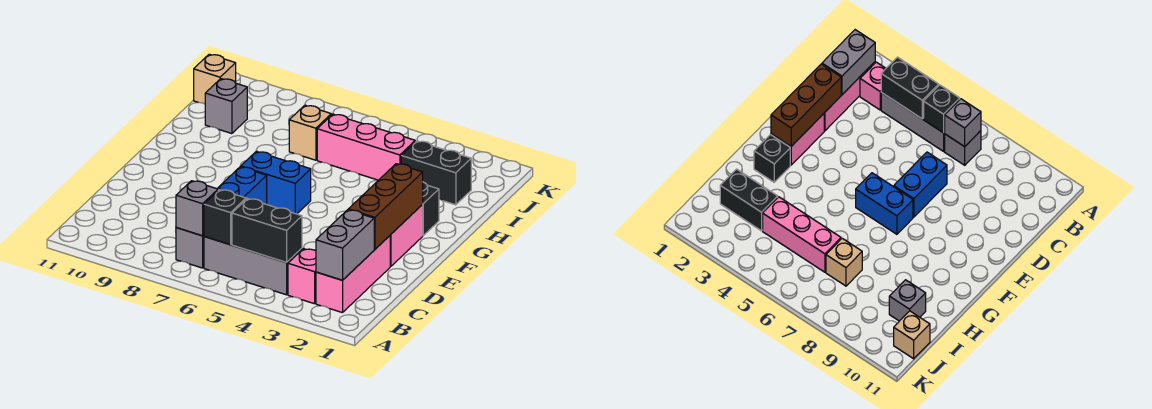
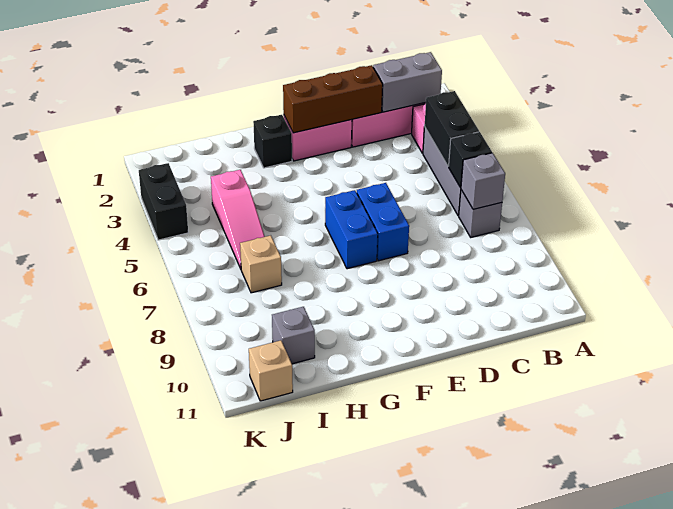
blue 1x2 brick [217,167,267,204] -> blue 1x2 brick turned to [356,183,409,261]
black 1x2 brick [401,141,471,205] -> black 1x2 brick moved to [139,163,188,240]
pink 1x3 brick [317,114,415,180] -> pink 1x3 slope [211,170,265,269]

